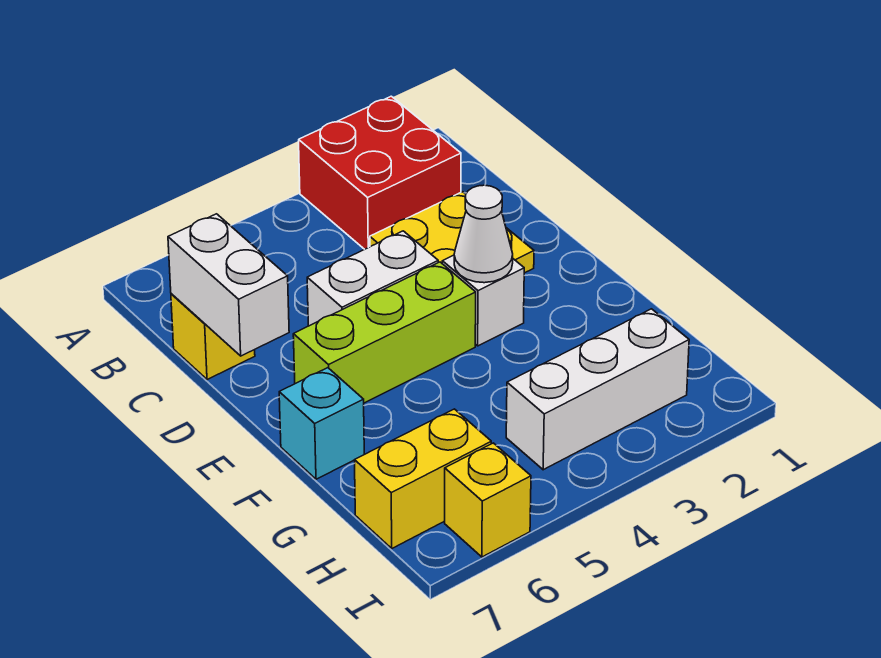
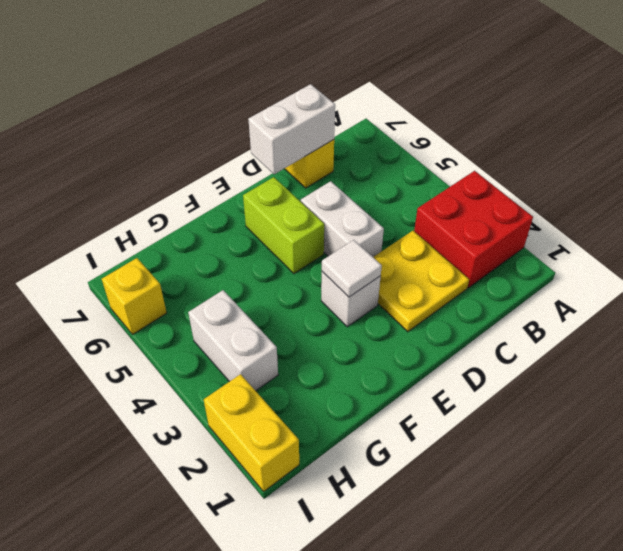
white 1x1 cone [454,185,513,283] -> white 1x1 tile [322,240,382,297]
lime 1x3 brick [293,262,476,403] -> lime 1x2 brick [243,177,324,274]
cyan 1x1 brick [279,368,364,479] -> none
white 1x3 brick [506,309,689,470] -> white 1x2 brick [188,290,278,391]
yellow 1x2 brick [355,409,491,548] -> yellow 1x2 brick moved to [204,374,299,491]

